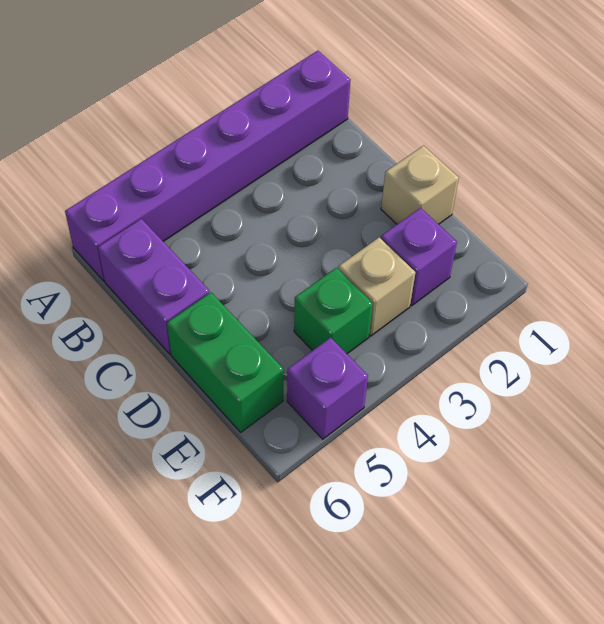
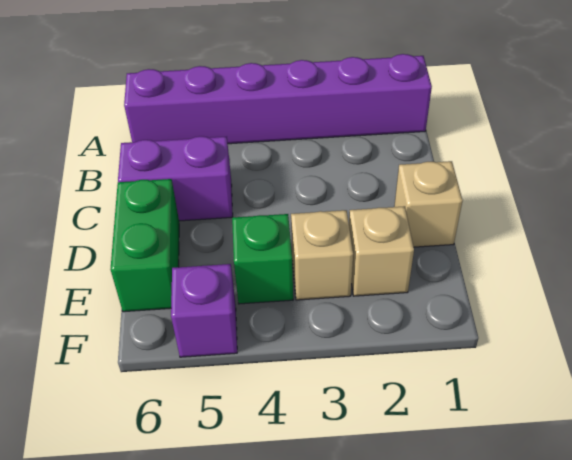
purple 1x2 brick [98,219,209,354] -> purple 1x2 brick turned to [118,136,233,221]
purple 1x1 brick [381,208,457,306] -> tan 1x1 brick [349,206,414,296]

